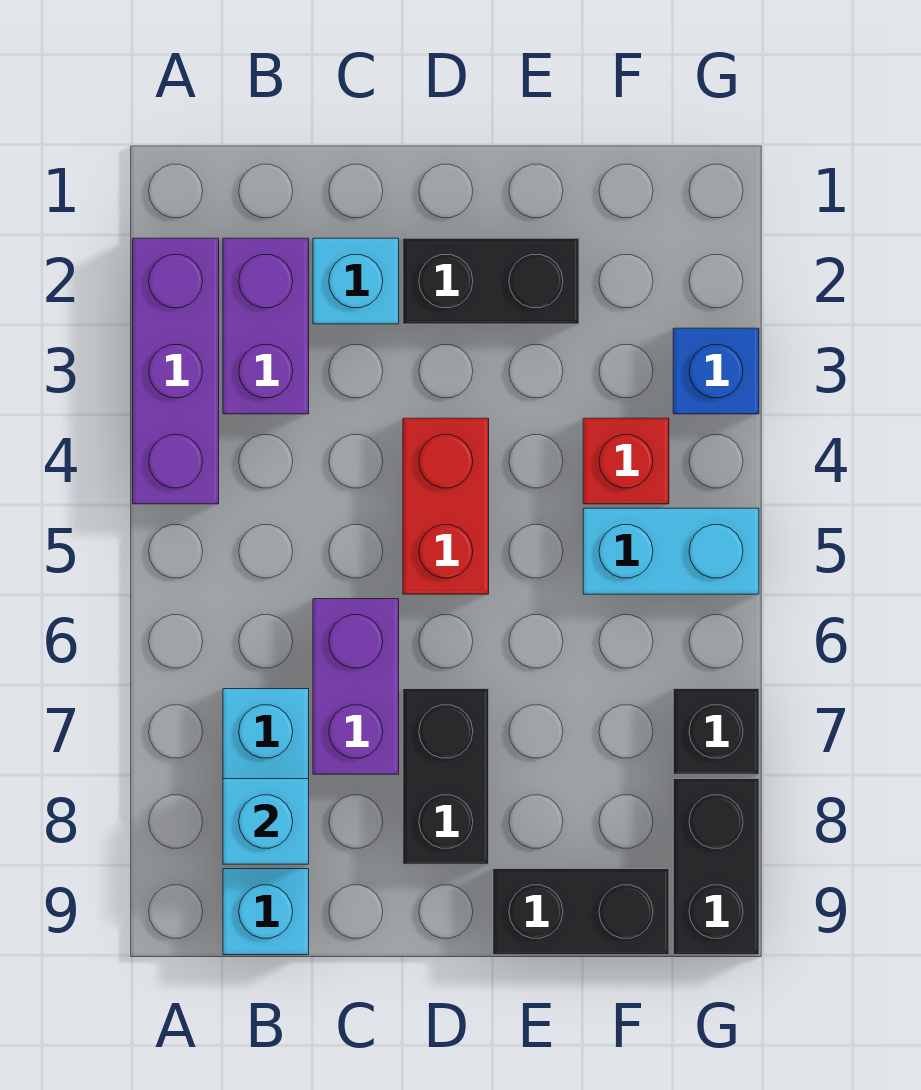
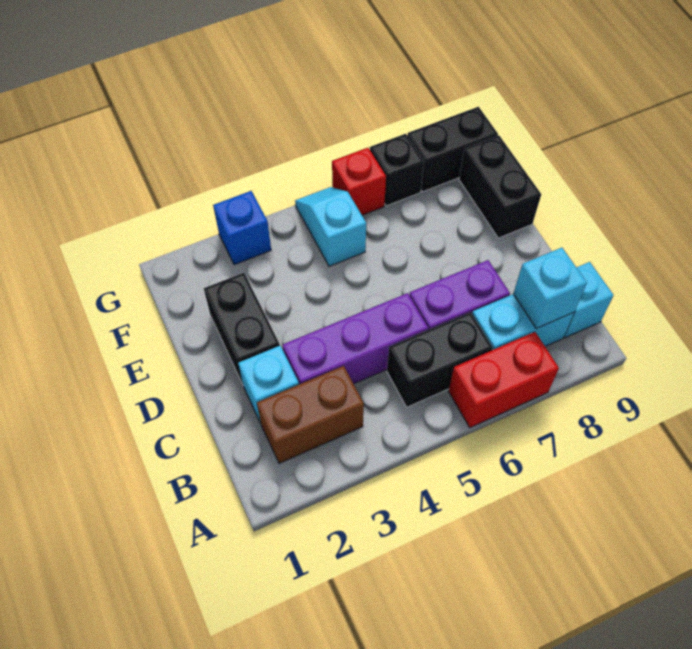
purple 1x3 brick [133,238,219,504] -> purple 1x3 brick moved to [283,293,428,384]
purple 1x2 brick [223,238,309,414] -> brown 1x2 brick [257,366,364,463]
red 1x2 brick [403,418,489,594] -> red 1x2 brick moved to [449,332,559,428]
black 1x2 brick [403,689,489,864] -> black 1x2 brick moved to [387,312,493,407]
red 1x1 brick [583,418,669,504] -> red 1x1 brick moved to [332,148,386,215]
cyan 1x2 brick [583,508,759,594] -> cyan 1x2 slope [295,187,366,266]

